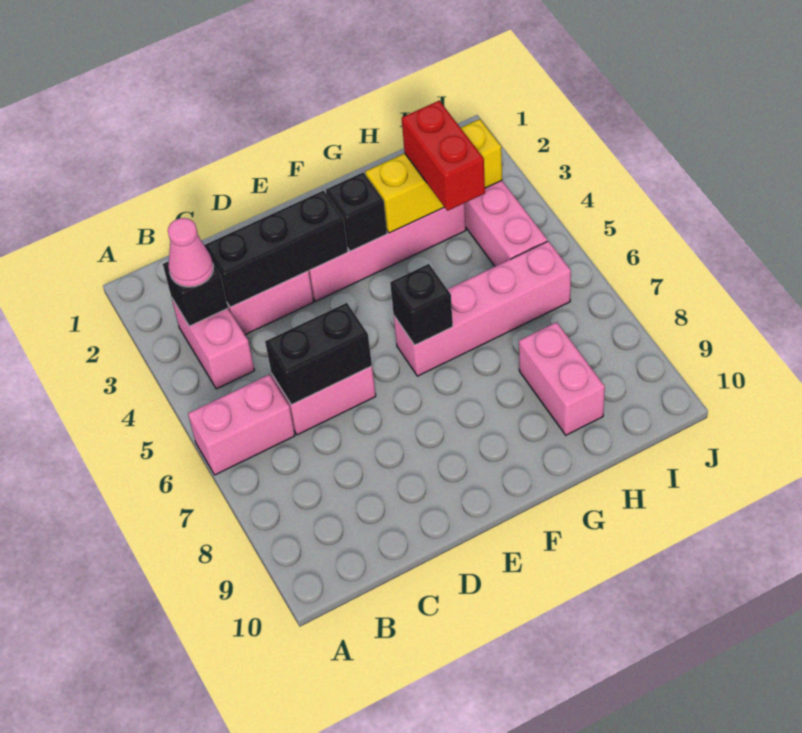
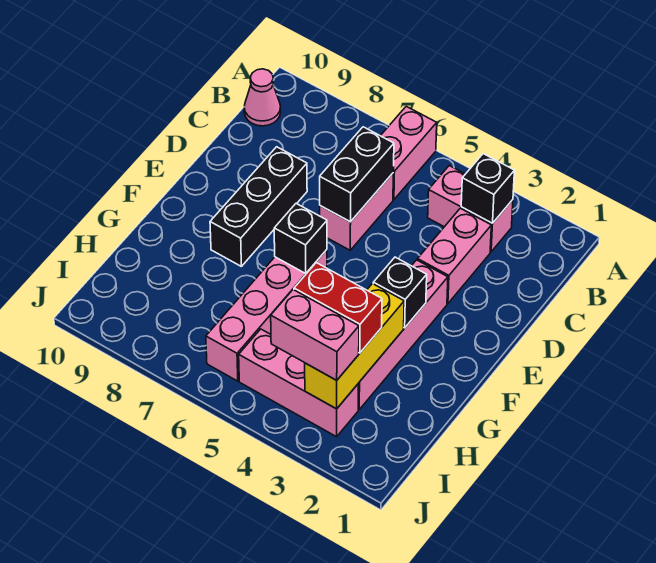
pink 1x1 cone [168,218,213,287] -> pink 1x1 cone moved to [244,69,281,126]
black 1x3 brick [204,190,348,307] -> black 1x3 brick moved to [210,147,307,266]
pink 1x2 brick [519,322,605,435] -> pink 1x2 brick moved to [271,290,359,380]

